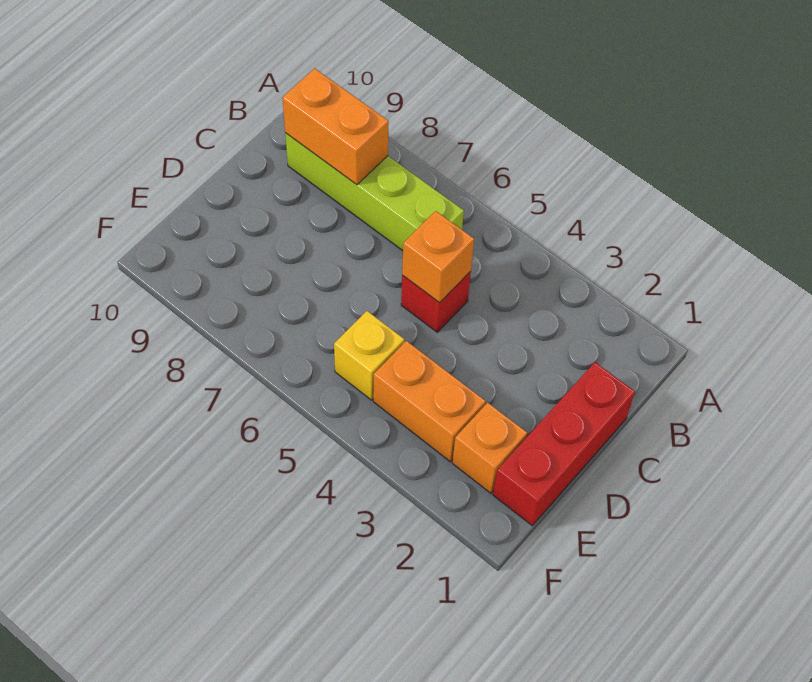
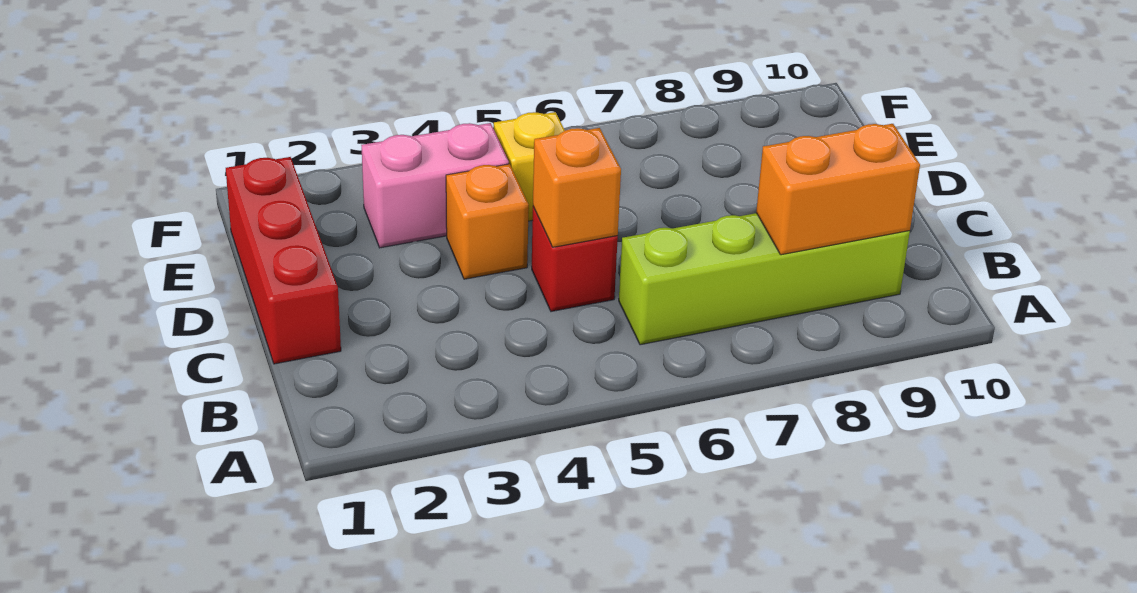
orange 1x1 brick [452,403,527,493] -> orange 1x1 brick moved to [446,164,529,279]
orange 1x2 brick [373,341,486,462] -> pink 1x2 brick [361,123,509,248]

